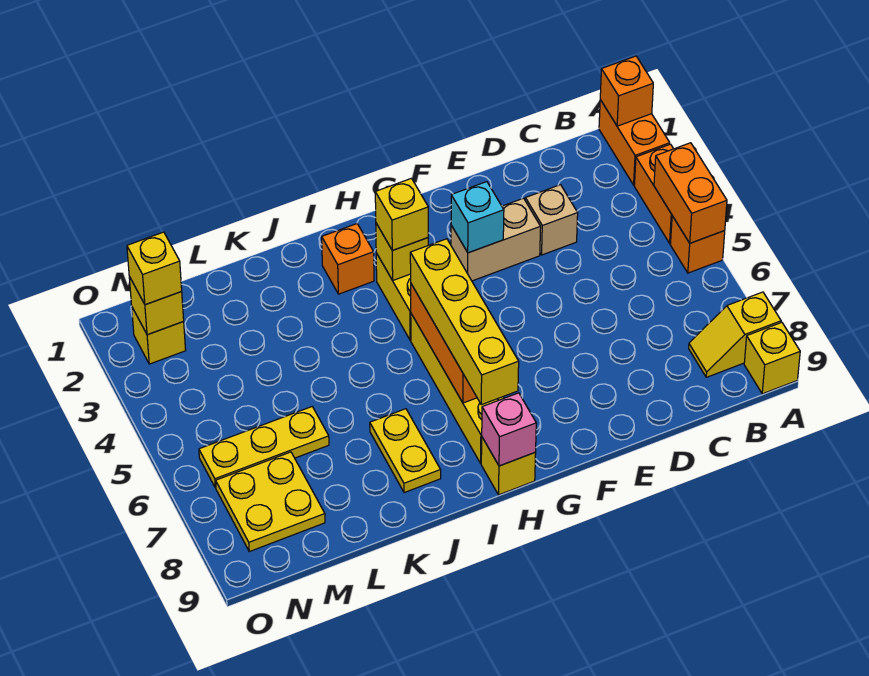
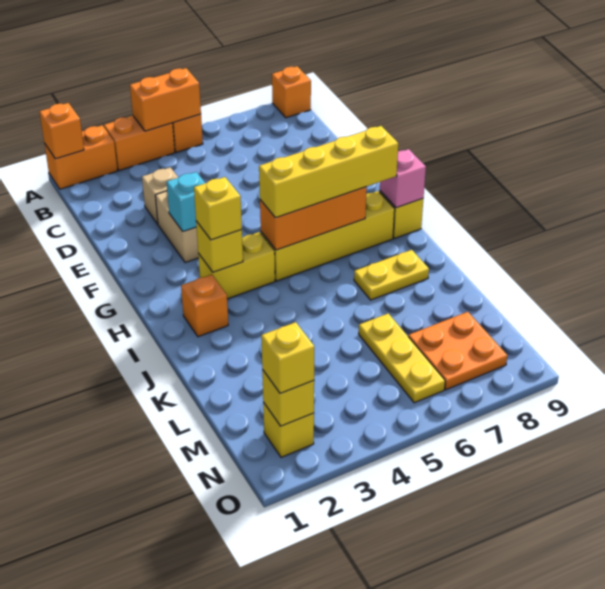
yellow 1x2 slope [689,292,781,377] -> none
yellow 1x1 brick [744,322,800,394] -> orange 1x1 brick [272,66,311,118]
yellow 2x2 plate [216,452,325,552] -> orange 2x2 plate [408,312,507,390]

